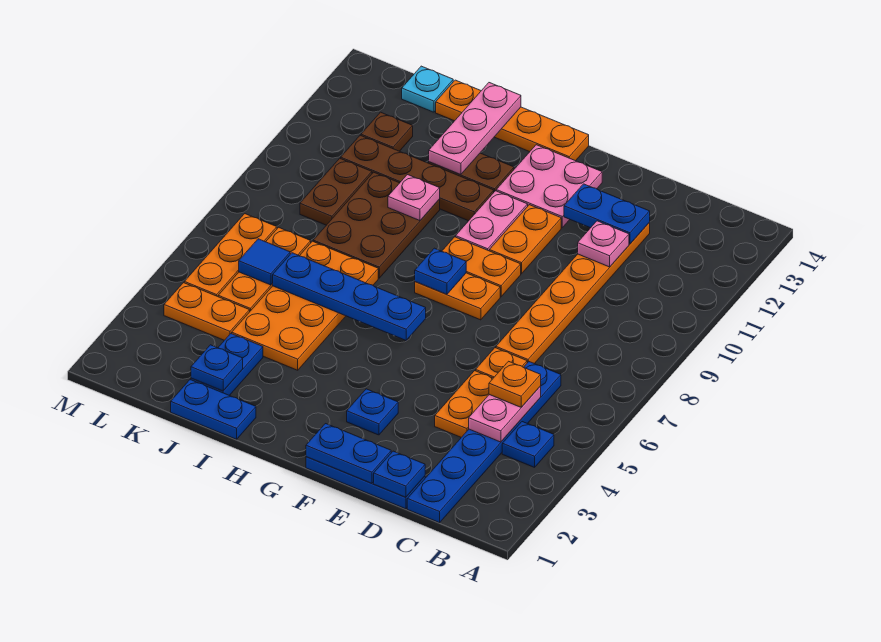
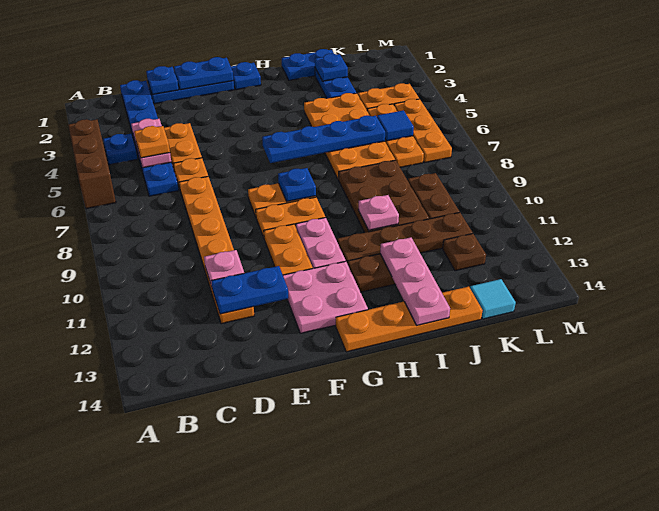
none -> brown 1x3 brick [68,119,116,209]
blue 1x1 plate [347,389,398,435] -> blue 1x1 plate moved to [231,62,261,90]
cyan 1x1 plate [402,66,453,112] -> cyan 1x1 tile [470,279,516,319]

